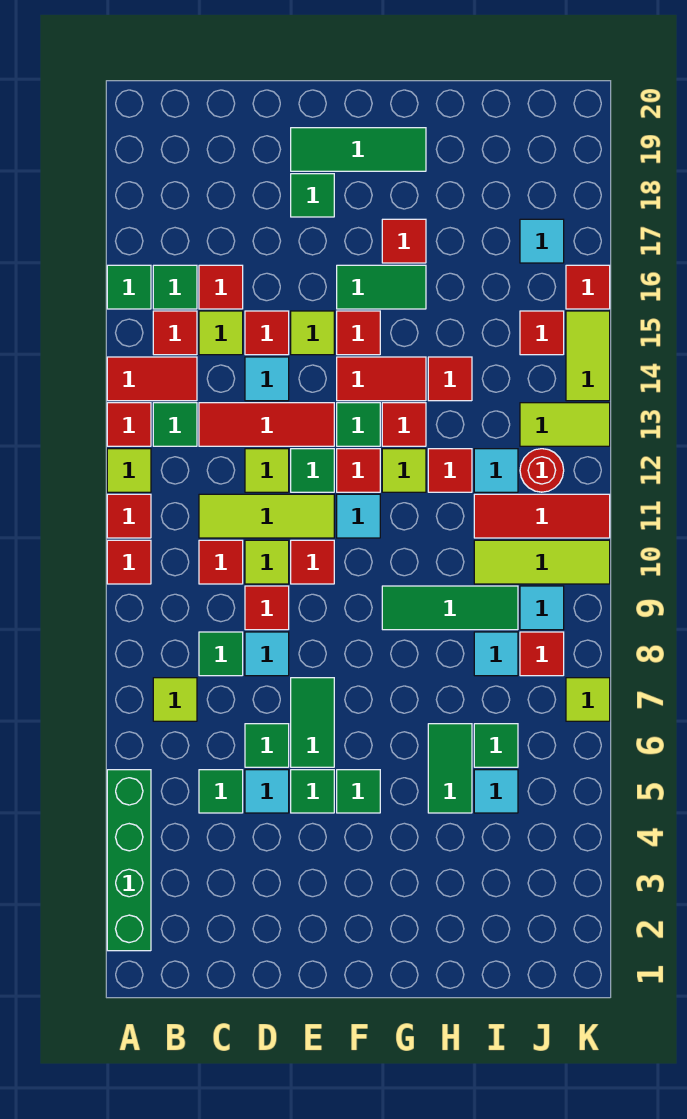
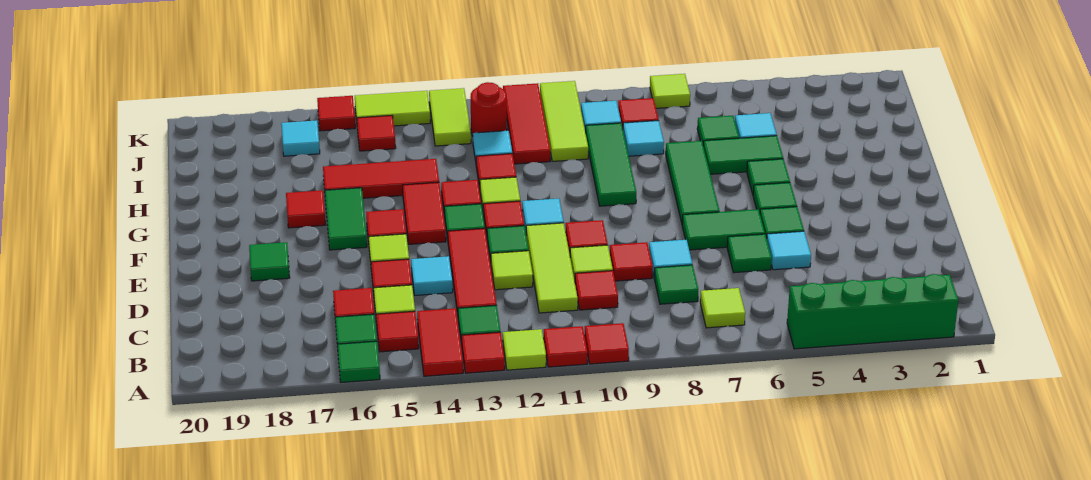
green 1x1 tile [199,770,243,813] -> green 1x1 tile moved to [747,159,790,194]
green 1x3 tile [291,128,426,171] -> green 1x3 tile moved to [666,141,719,223]
red 1x1 tile [428,357,472,401] -> red 1x3 tile [323,159,439,198]

